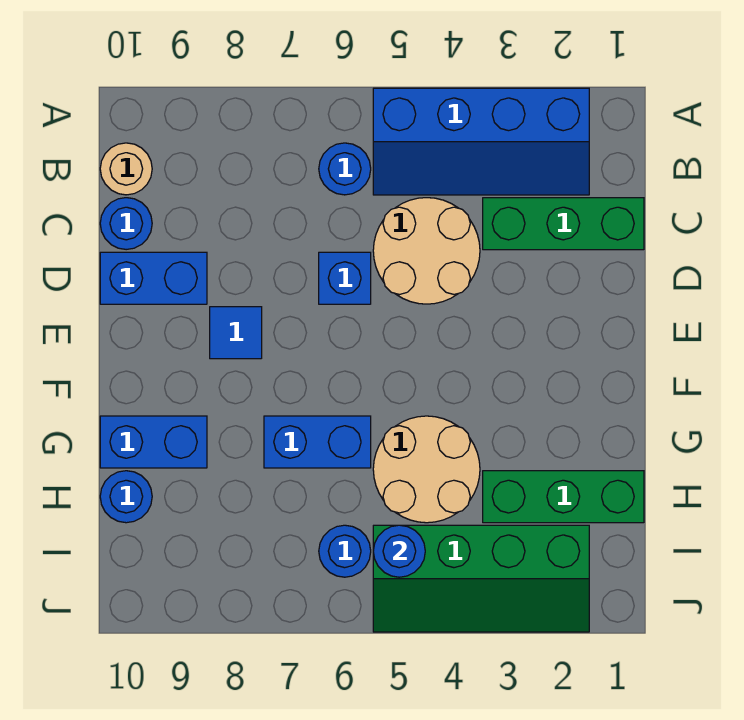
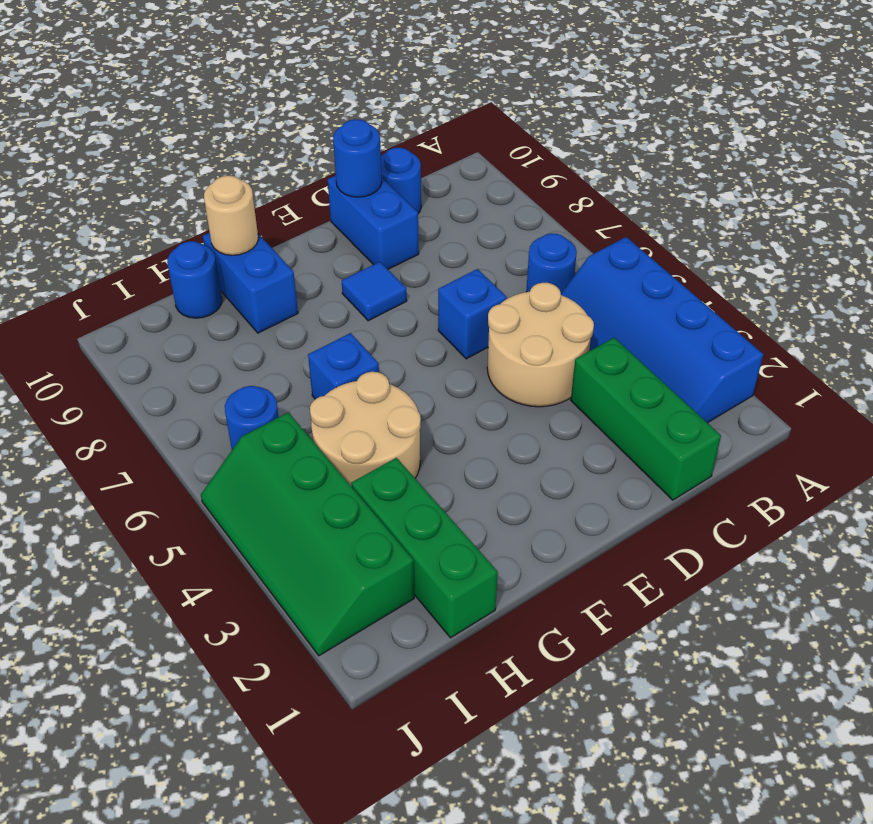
tan 1x1 round brick [100,143,152,195] -> tan 1x1 round brick moved to [204,176,258,255]
blue 1x2 brick [264,416,371,468] -> blue 1x1 brick [308,333,379,399]
blue 1x1 round brick [373,525,425,577] -> blue 1x1 round brick moved to [333,119,382,197]

